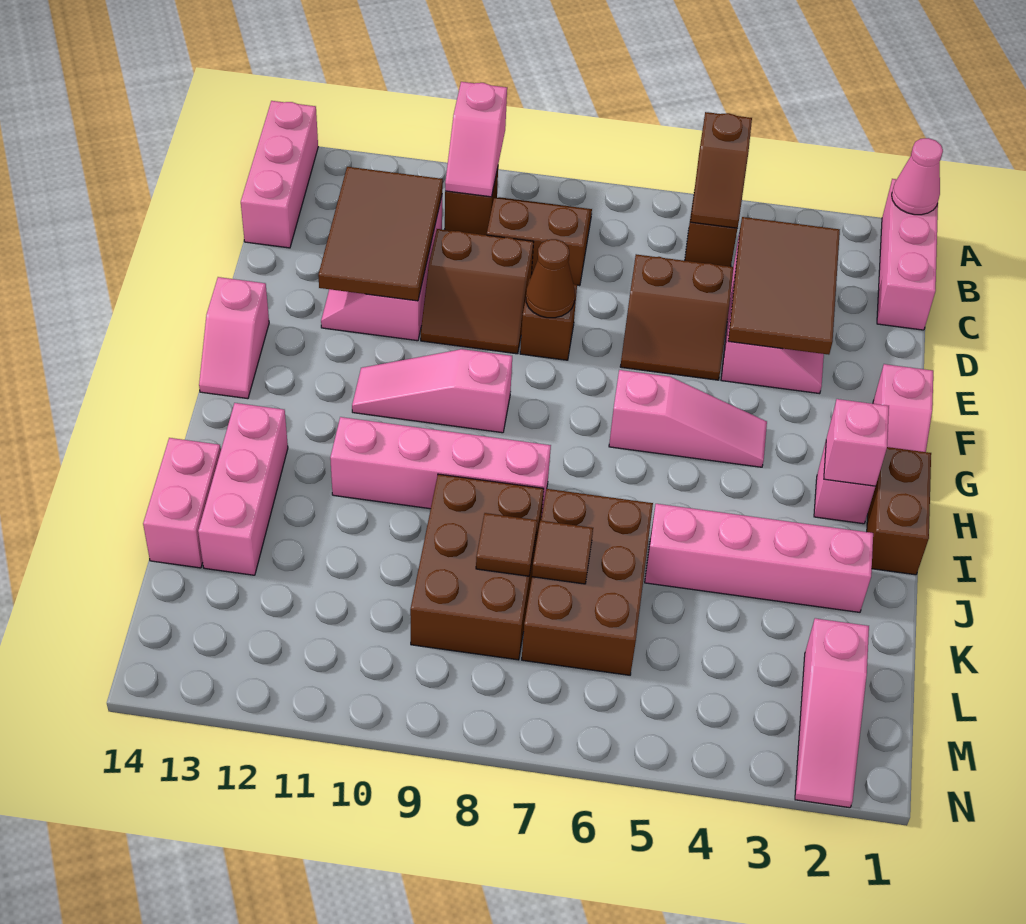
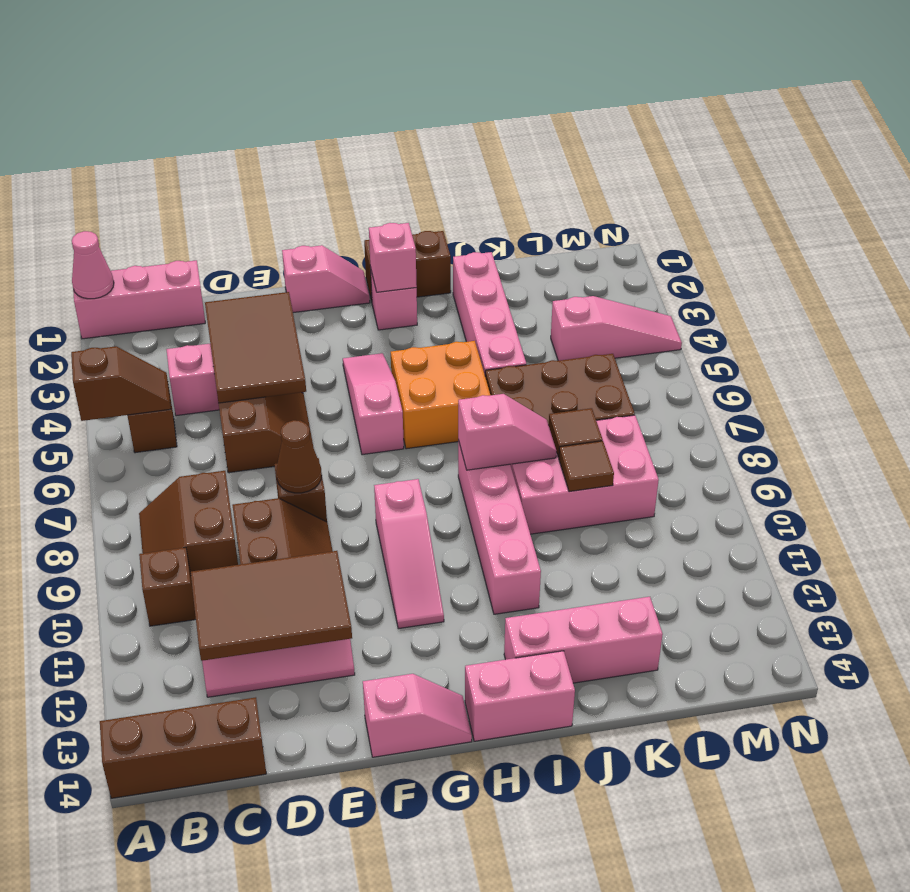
pink 1x2 slope [445,82,507,197] -> pink 1x2 slope moved to [458,394,556,470]
pink 1x3 brick [241,101,318,248] -> brown 1x3 brick [100,697,266,798]
brown 2x3 tile [728,217,840,355] -> brown 2x3 tile turned to [205,292,306,403]
none -> orange 2x2 brick [391,341,490,449]
brown 2x3 brick [410,474,544,660] -> pink 2x3 brick [510,415,659,534]
pink 1x2 brick [143,438,221,568] -> pink 1x2 brick moved to [465,651,575,741]
brown 1x1 tile [532,521,593,584] -> brown 1x1 tile moved to [559,441,614,492]
pink 1x3 slope [795,618,869,808] -> pink 1x3 slope moved to [551,296,682,361]

